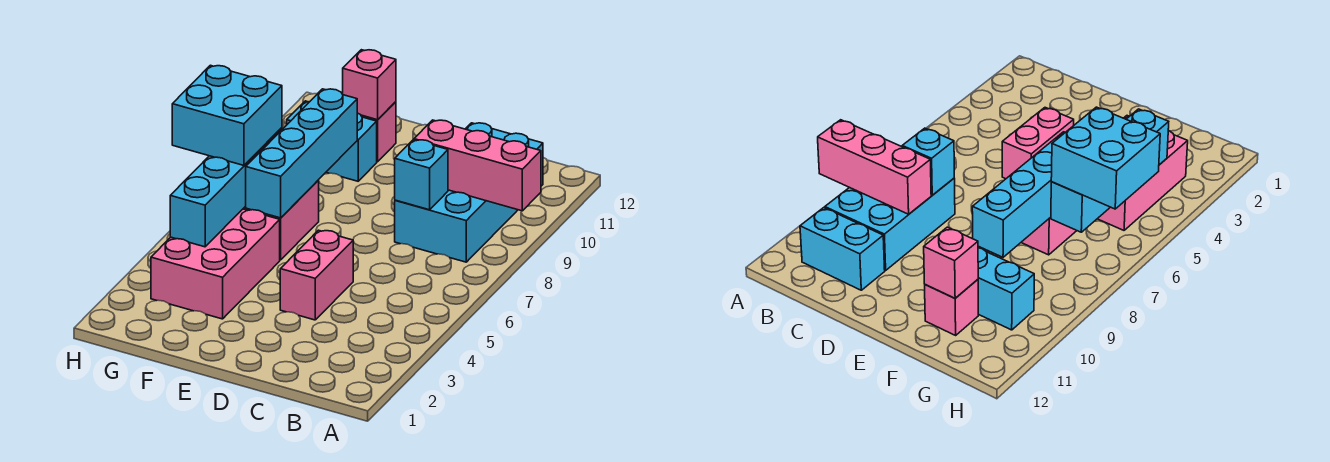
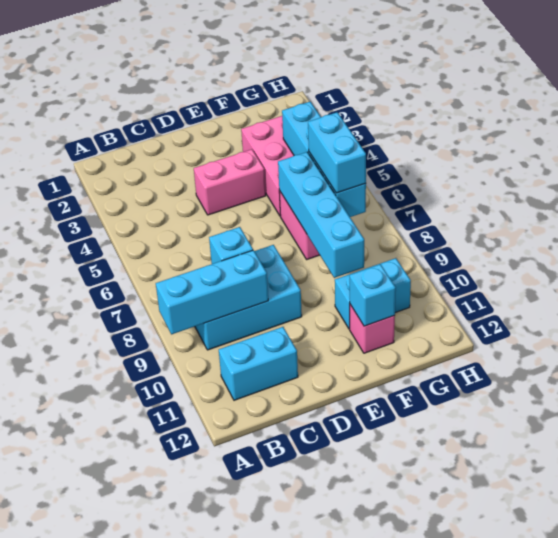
pink 1x3 brick [414,120,541,211] -> cyan 1x3 brick [156,250,268,334]
cyan 2x3 brick [395,190,517,262] -> cyan 2x3 brick turned to [195,245,302,350]
pink 1x2 brick [280,230,353,320] -> pink 1x2 brick turned to [194,149,266,215]
pink 1x1 brick [343,50,396,120] -> cyan 1x1 brick [350,264,396,326]
cyan 2x2 brick [172,65,282,165] -> cyan 1x2 brick [308,112,366,193]

